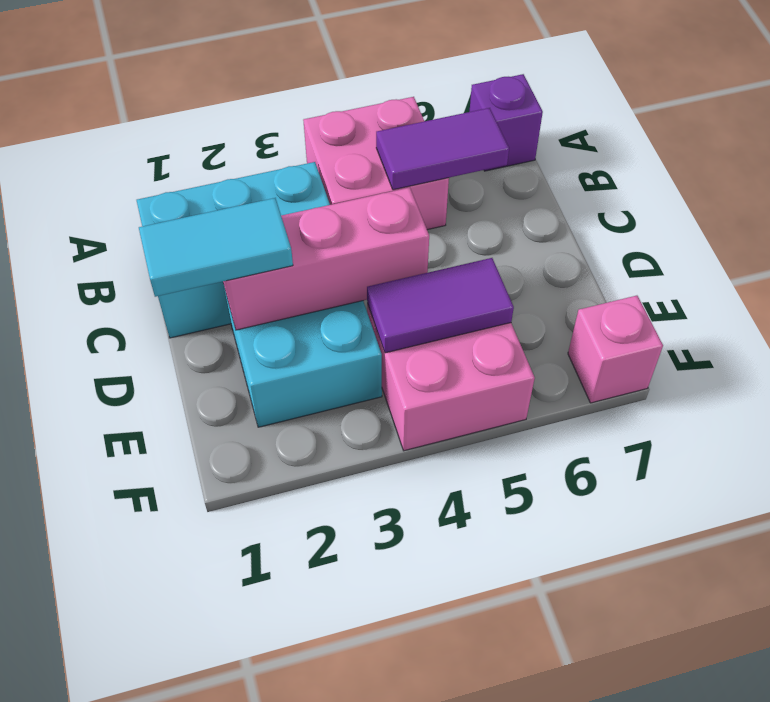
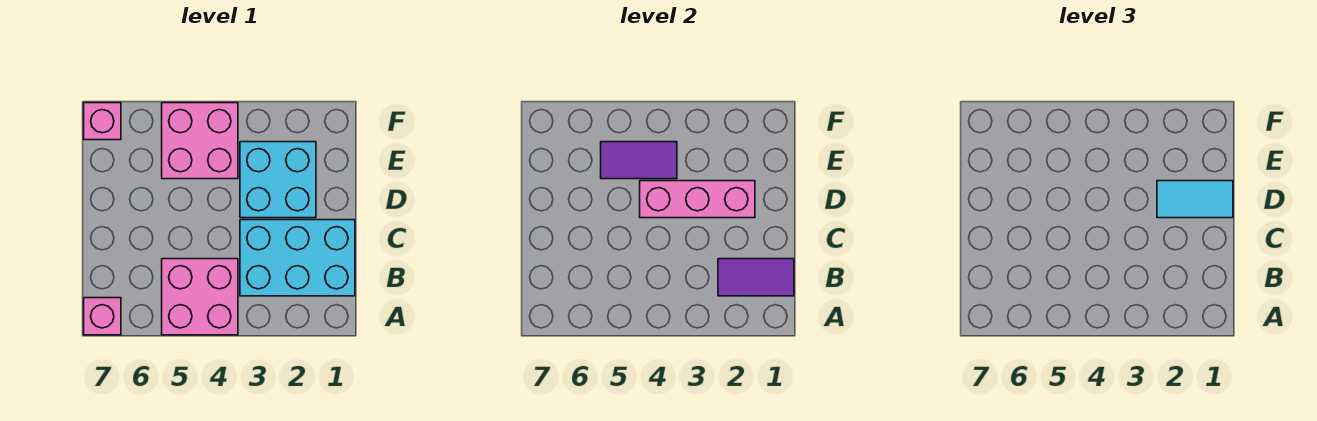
purple 1x1 brick [470,74,543,171] -> pink 1x1 brick [84,298,121,335]
purple 1x2 tile [376,108,509,190] -> purple 1x2 tile moved to [718,259,794,296]

